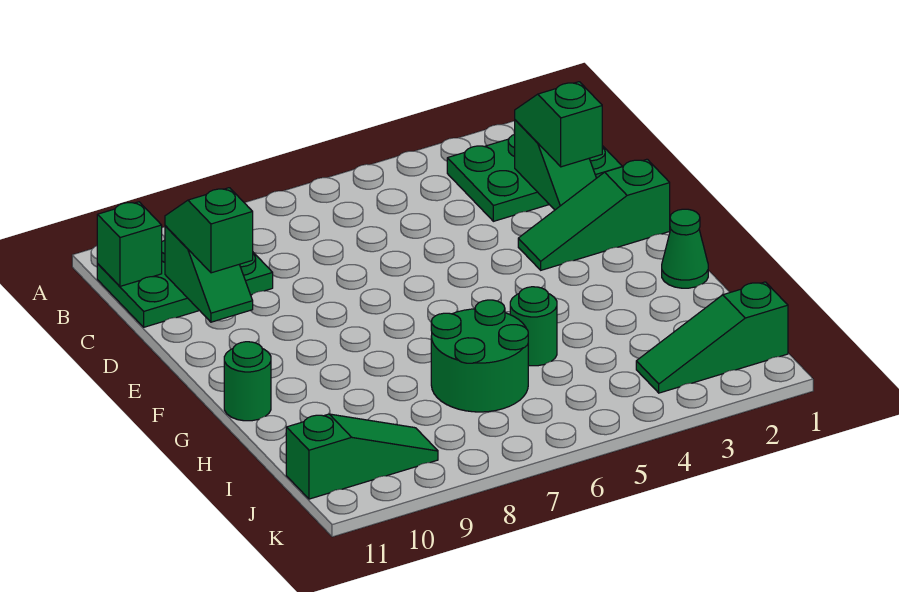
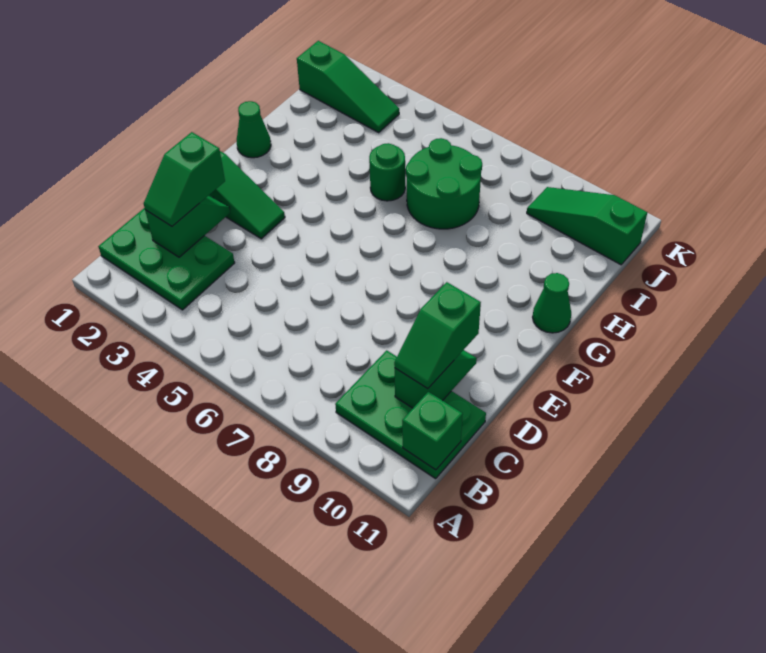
green 1x1 round brick [224,342,271,421] -> green 1x1 cone [533,273,571,333]

